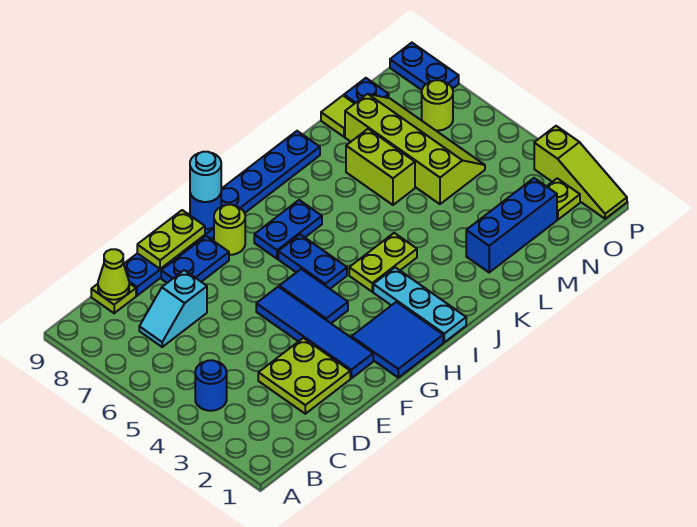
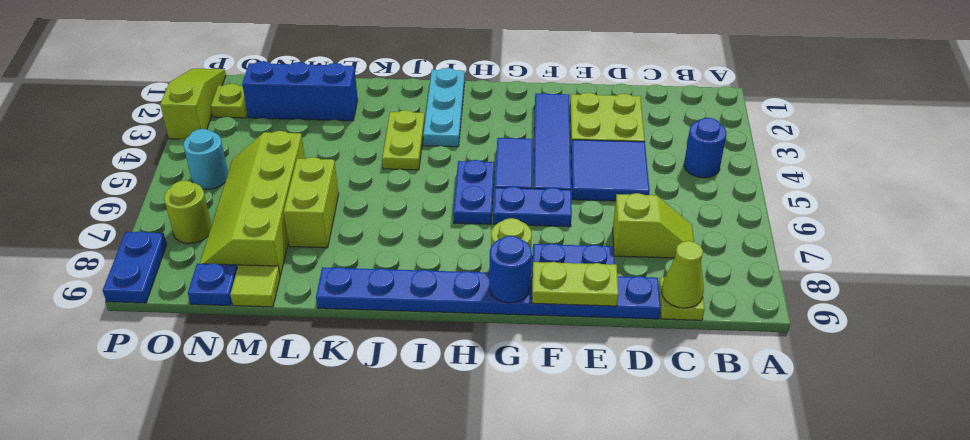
cyan 1x2 slope [139,270,207,347] -> lime 1x2 slope [613,193,694,258]
blue 2x2 tile [351,302,443,378] -> blue 2x2 tile moved to [571,140,650,201]
cyan 1x1 round brick [190,152,221,202] -> cyan 1x1 round brick moved to [183,129,228,189]
blue 1x2 plate [254,200,322,259] -> blue 1x2 plate moved to [493,187,572,227]
lime 1x2 plate [349,233,417,292] -> lime 1x2 plate turned to [382,110,425,170]

